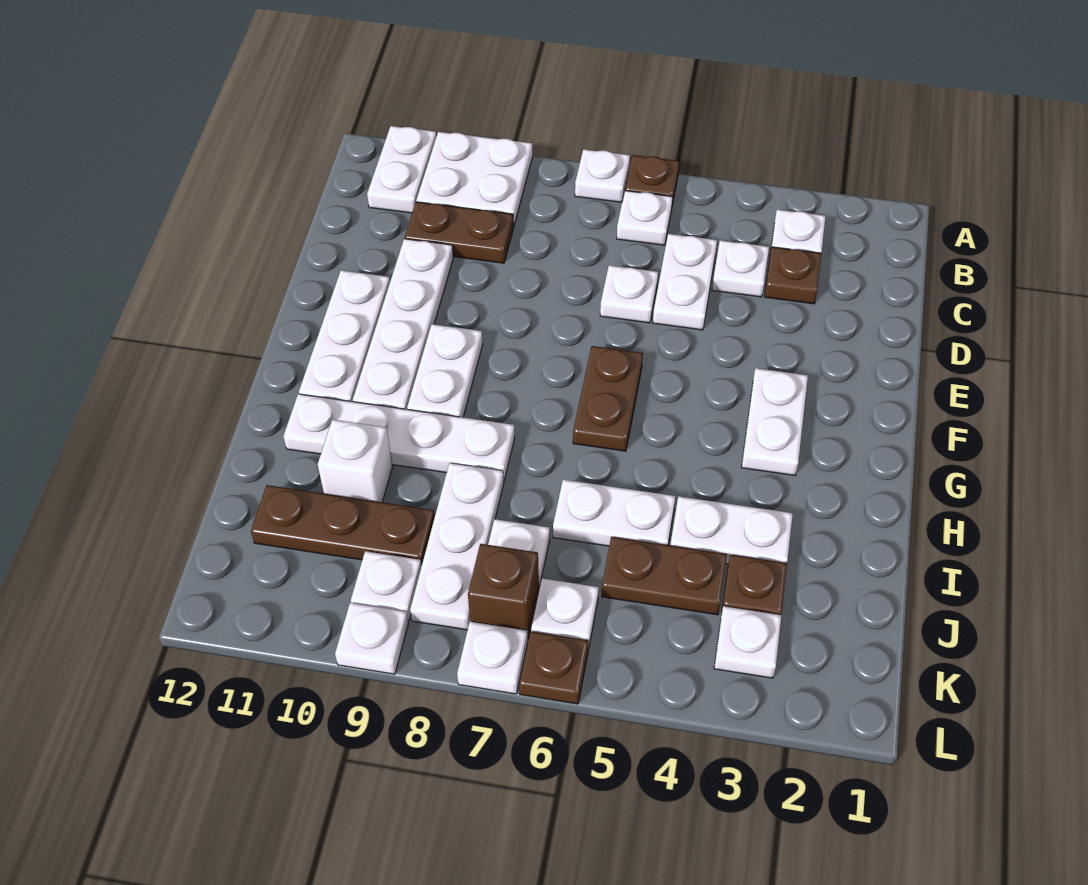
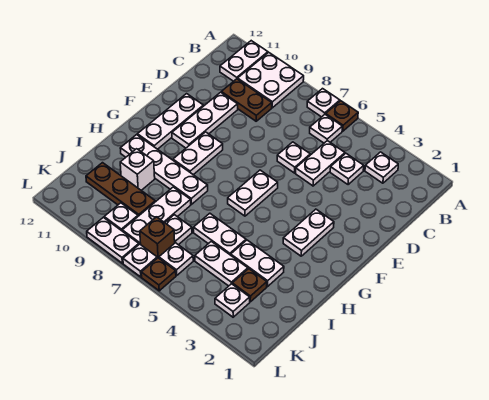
brown 1x1 plate [765,247,821,304] -> none
white 1x4 plate [353,239,453,409] -> white 1x3 plate [172,92,238,148]
brown 1x2 plate [573,346,643,451] -> white 1x2 plate [228,170,278,216]
brown 1x2 plate [602,537,727,615] -> white 1x2 plate [195,241,248,286]
white 1x1 plate [335,603,408,674] -> white 1x2 plate [87,217,139,263]

